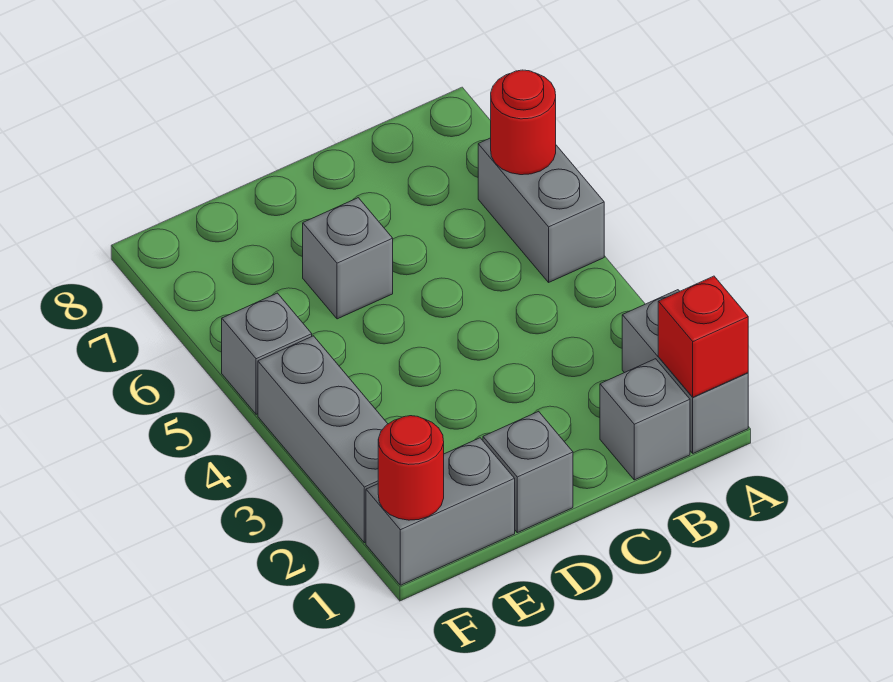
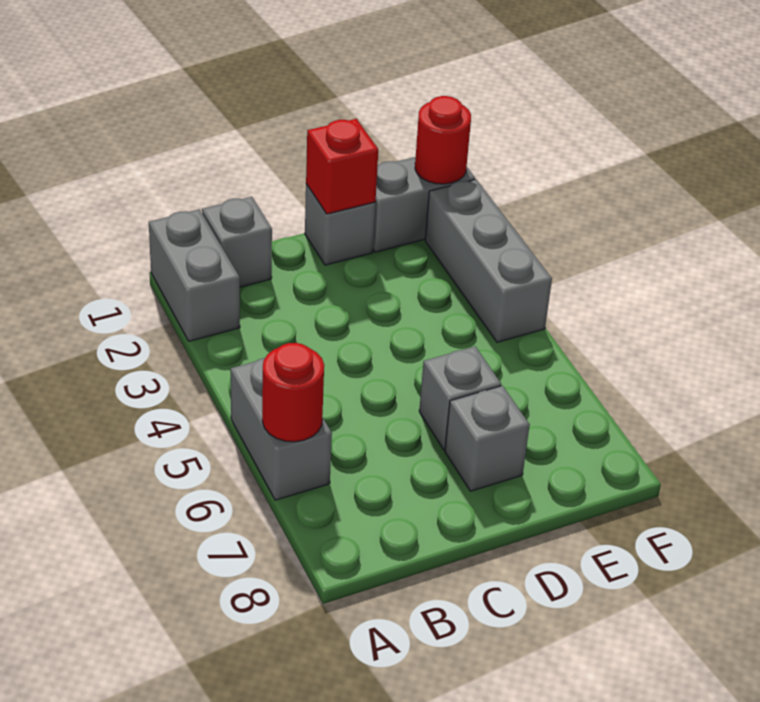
red 1x1 brick [658,276,748,397] -> red 1x1 brick moved to [306,119,378,214]
grey 1x1 brick [222,293,312,414] -> grey 1x1 brick moved to [445,386,530,491]

